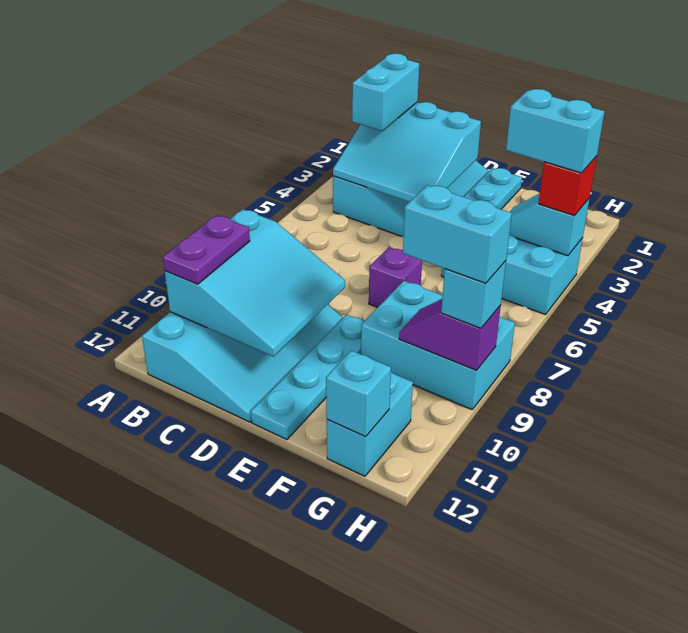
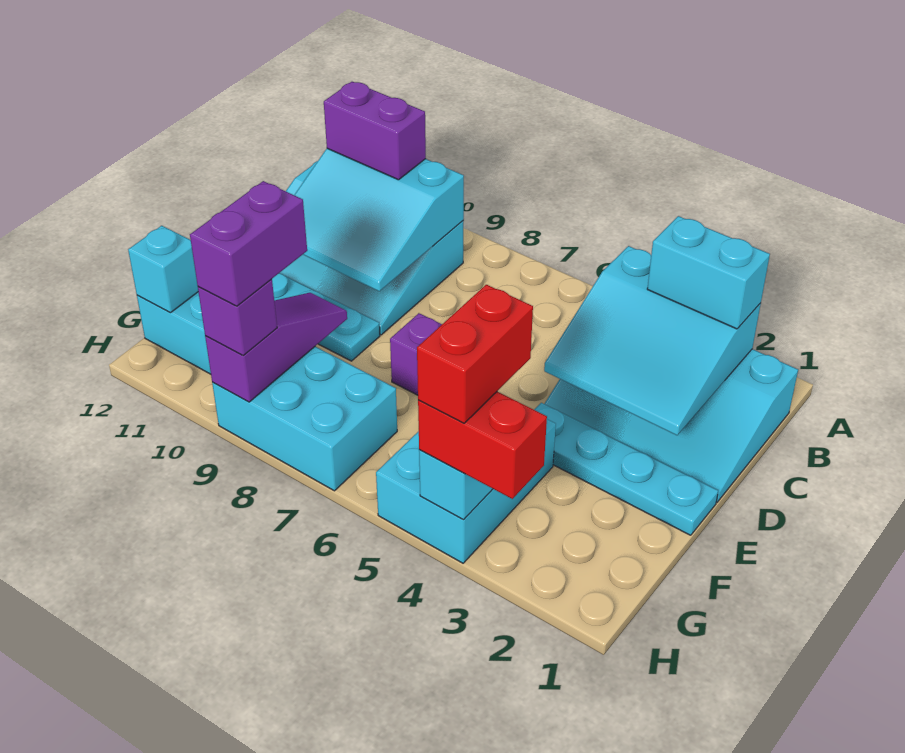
cyan 3x3 slope [333,102,481,202] -> cyan 3x3 slope turned to [544,246,761,435]
purple 1x2 plate [163,215,250,284] -> purple 1x2 brick [324,82,426,180]
cyan 2x3 brick [361,281,515,410] -> cyan 2x3 brick turned to [212,347,397,491]
cyan 1x2 brick [506,89,605,173] -> red 1x2 brick [417,285,533,423]
purple 1x2 slope [399,299,501,370] -> purple 1x3 slope [205,293,347,402]
cyan 1x2 brick [403,185,512,283] -> purple 1x2 brick [190,181,307,306]
red 1x1 brick [538,156,597,216] -> red 1x2 brick [418,392,547,499]
cyan 1x1 brick [441,261,506,328] -> purple 1x1 brick [198,279,277,356]

